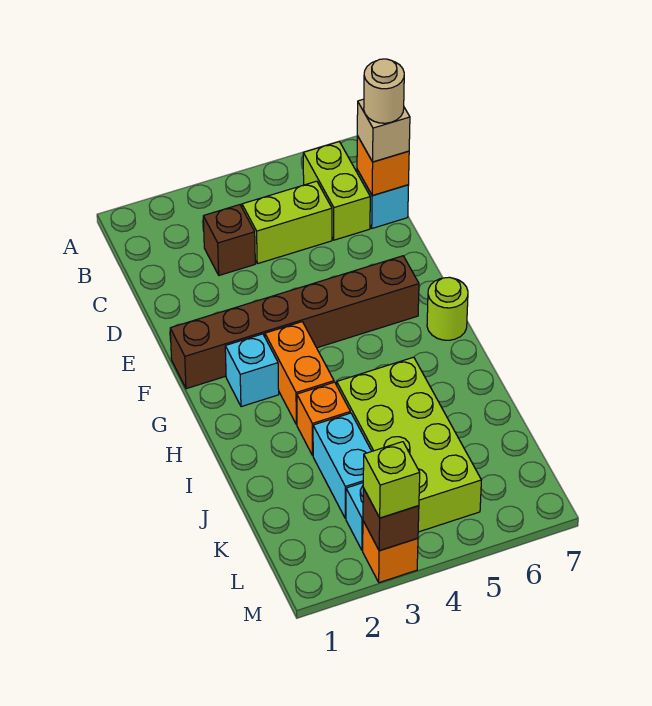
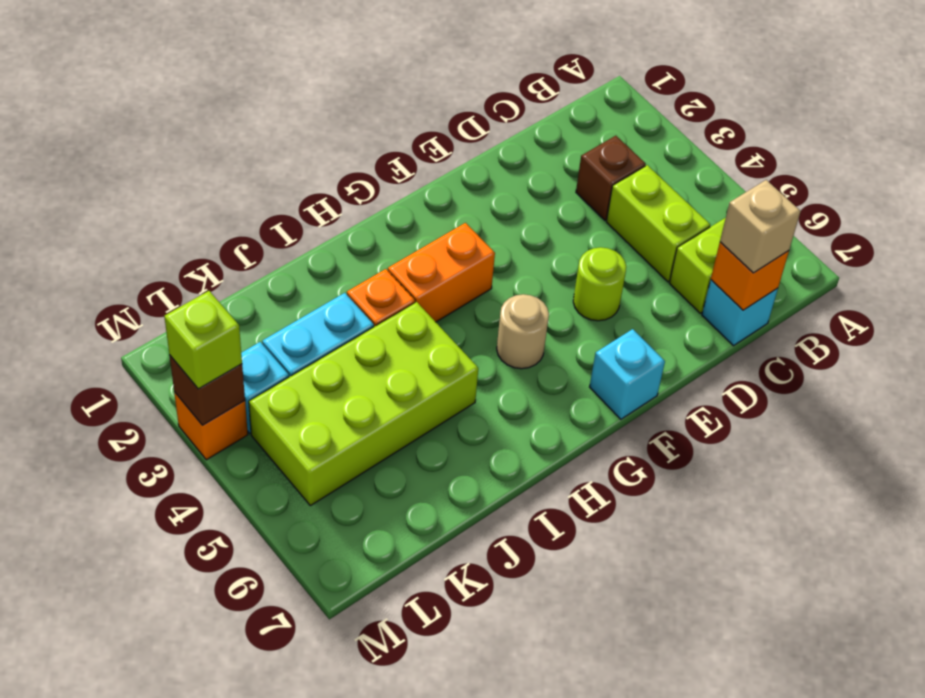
tan 1x1 round brick [364,59,404,123] -> tan 1x1 round brick moved to [497,294,549,369]
brown 1x6 brick [170,256,419,389] -> none
cyan 1x1 brick [225,334,279,407] -> cyan 1x1 brick moved to [590,329,665,419]
lime 1x1 round brick [427,277,468,340] -> lime 1x1 round brick moved to [573,247,626,321]

